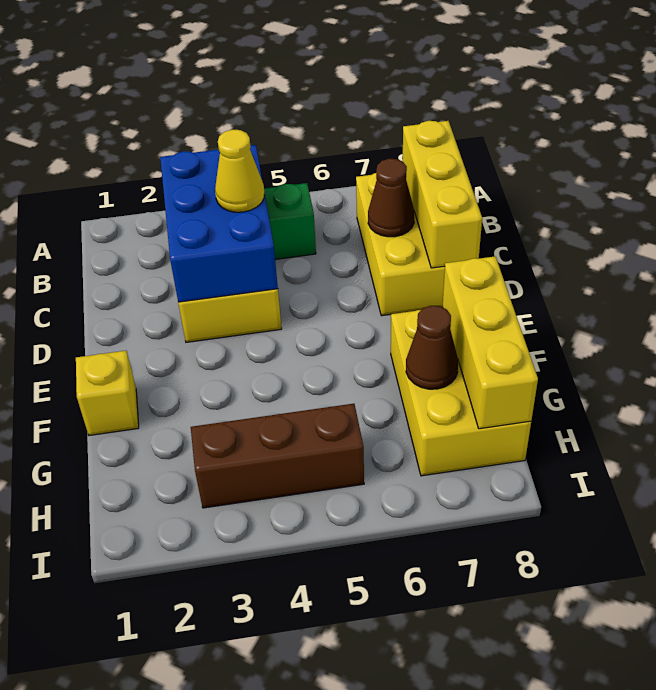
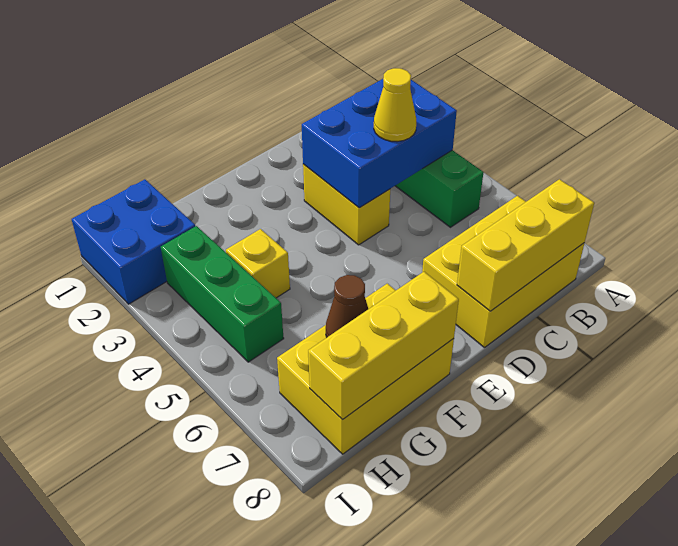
brown 1x1 cone [368,159,414,237] -> none
yellow 1x1 brick [76,351,139,435] -> yellow 1x1 brick moved to [226,229,290,298]
none -> blue 2x2 brick [72,179,195,304]
brown 1x3 brick [191,404,364,508] -> green 1x3 brick [161,226,284,362]

